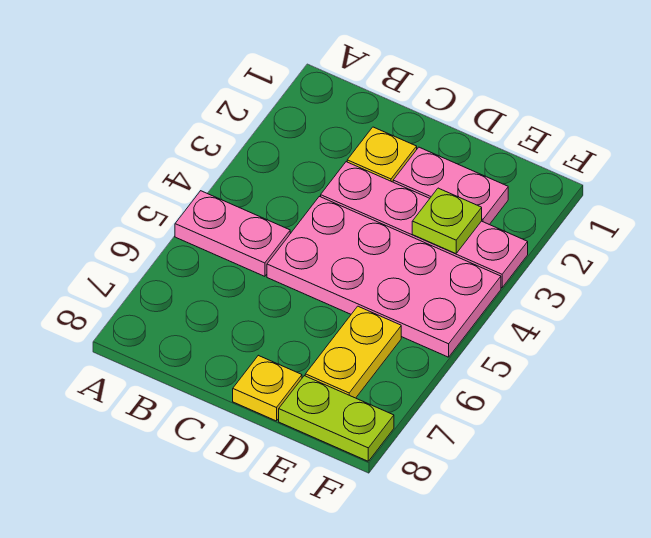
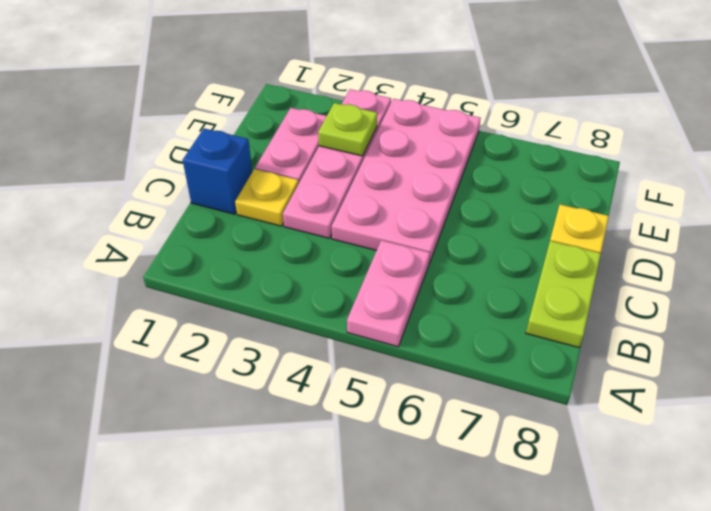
none -> blue 1x1 brick [183,128,252,214]
yellow 1x2 plate [305,306,401,398] -> none
lime 1x2 plate [279,376,394,461] -> lime 1x2 plate moved to [526,241,601,348]

